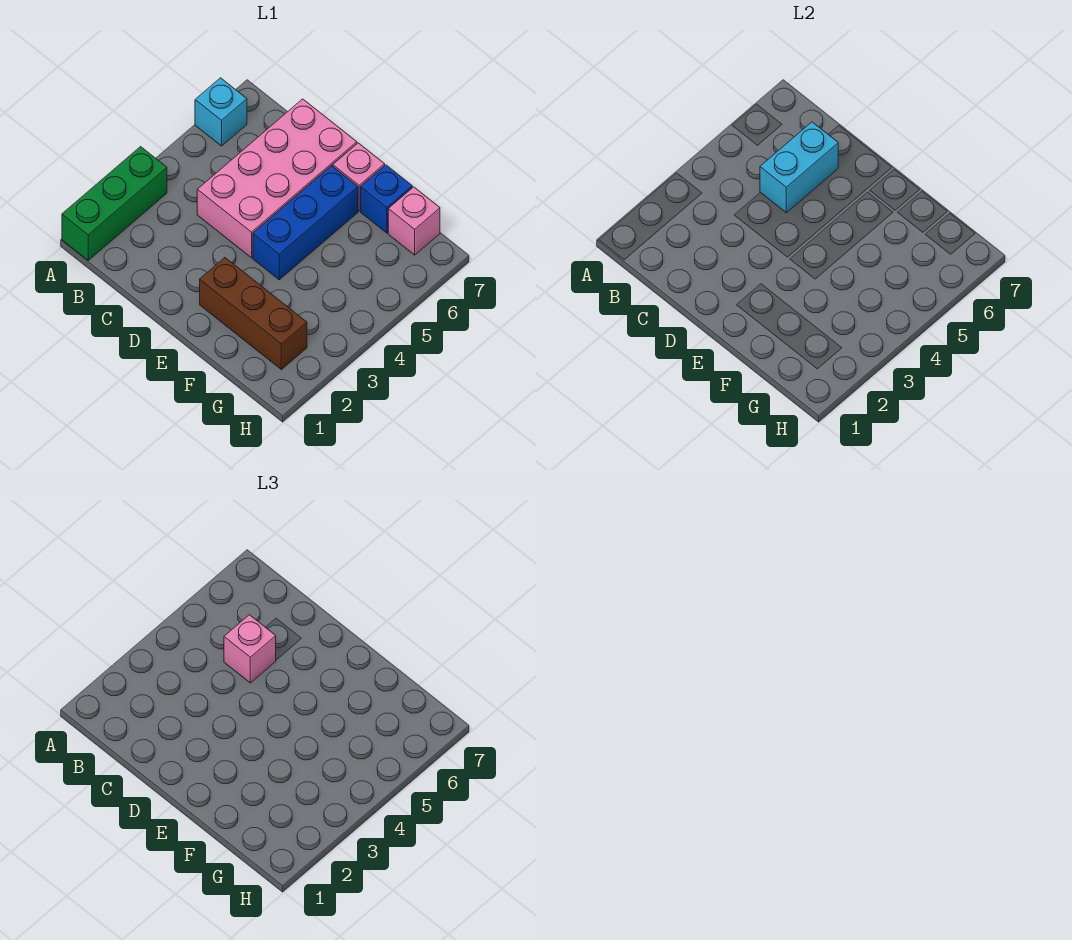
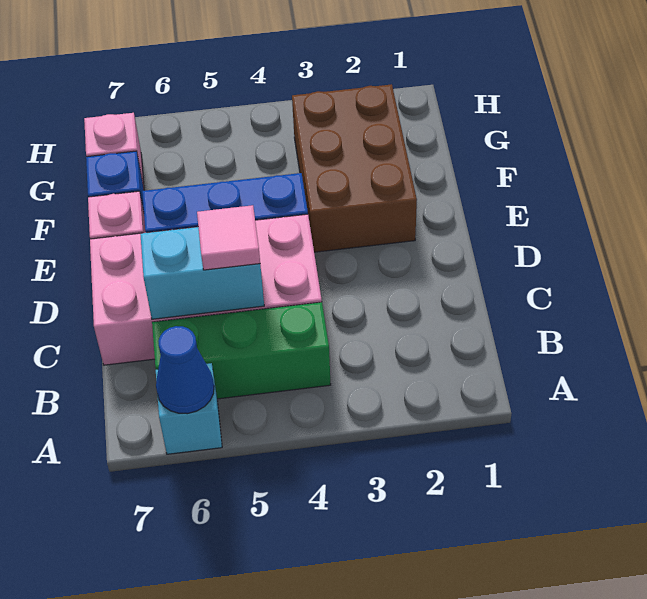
green 1x3 brick [62,147,167,260] -> green 1x3 brick moved to [152,302,331,399]
none -> blue 1x1 cone [156,326,214,414]
pink 1x1 brick [224,615,276,683] -> pink 1x1 tile [197,205,260,270]
brown 1x3 brick [200,258,307,369] -> brown 2x3 brick [292,84,417,252]

